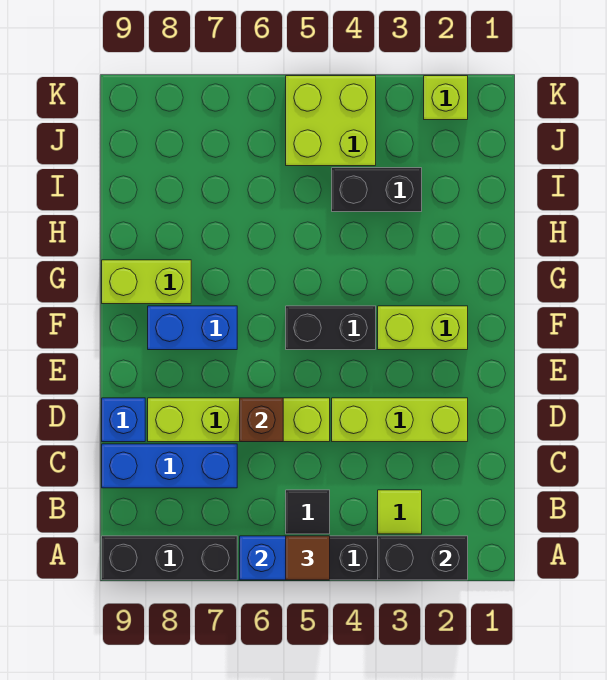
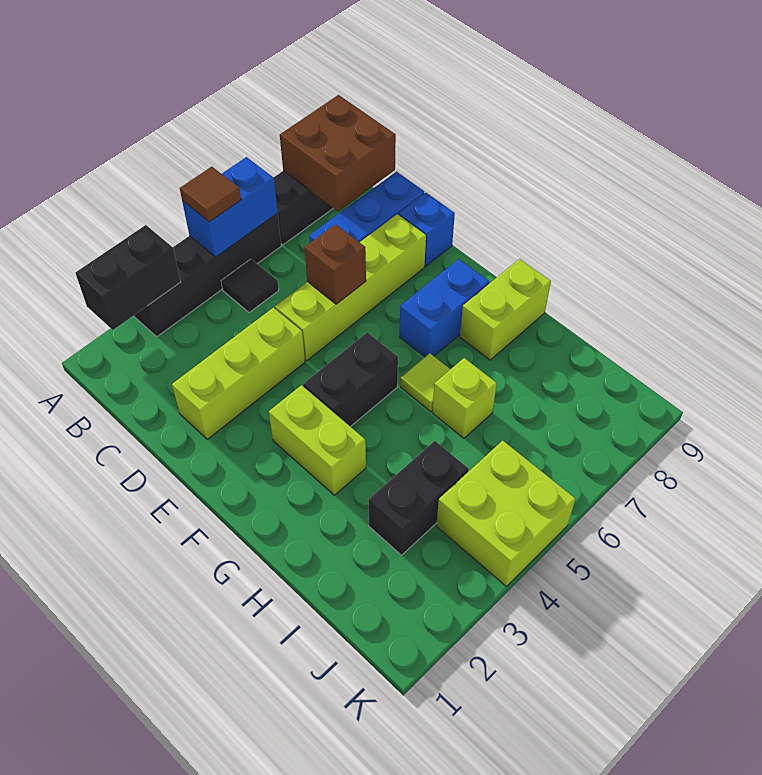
none -> brown 2x2 brick [280,95,396,211]
lime 1x1 tile [378,490,422,534] -> lime 1x1 tile moved to [400,353,450,412]
lime 1x2 brick [378,306,468,350] -> lime 1x2 brick turned to [269,385,366,495]
lime 1x1 brick [424,76,468,120] -> lime 1x1 brick moved to [432,358,497,438]

